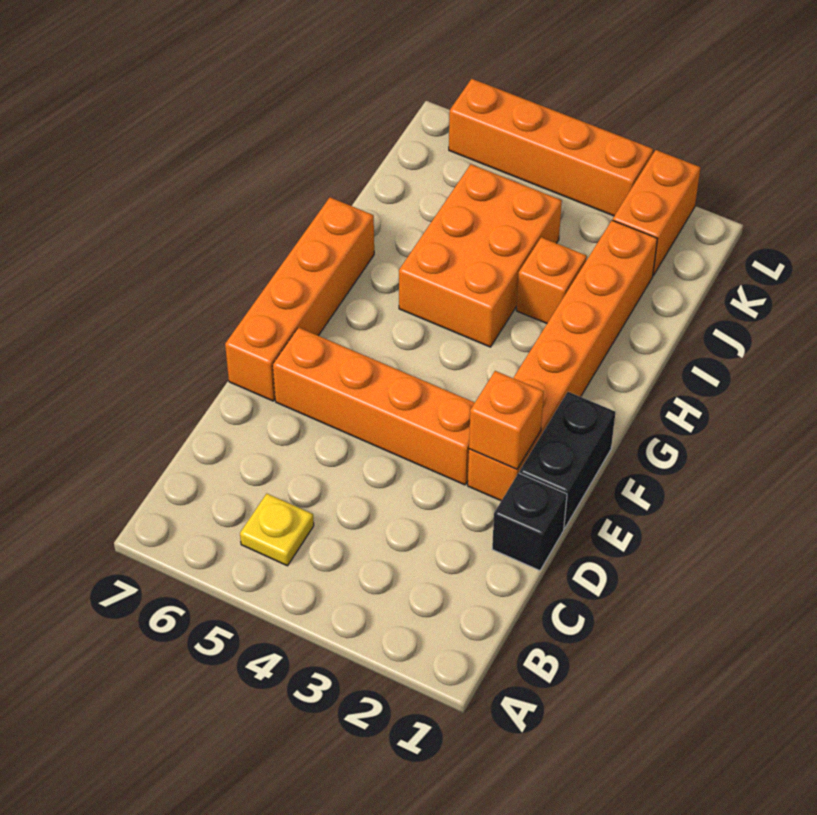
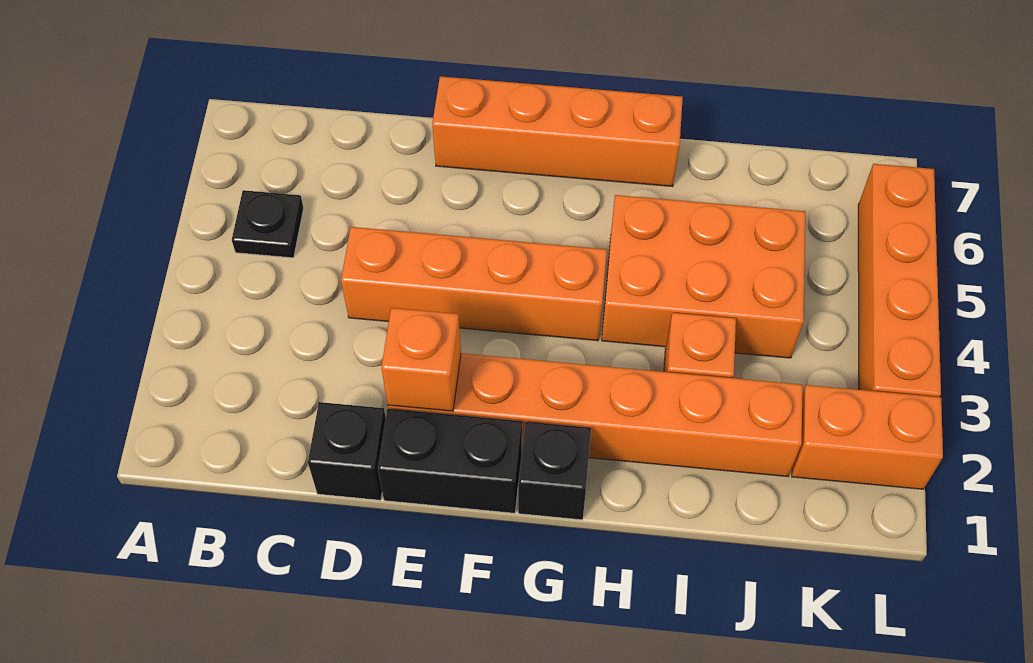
yellow 1x1 plate [240,494,314,566] -> black 1x1 plate [232,190,304,258]
orange 1x4 brick [273,327,475,485] -> orange 1x4 brick turned to [341,227,607,341]
none -> black 1x1 brick [518,422,591,520]

